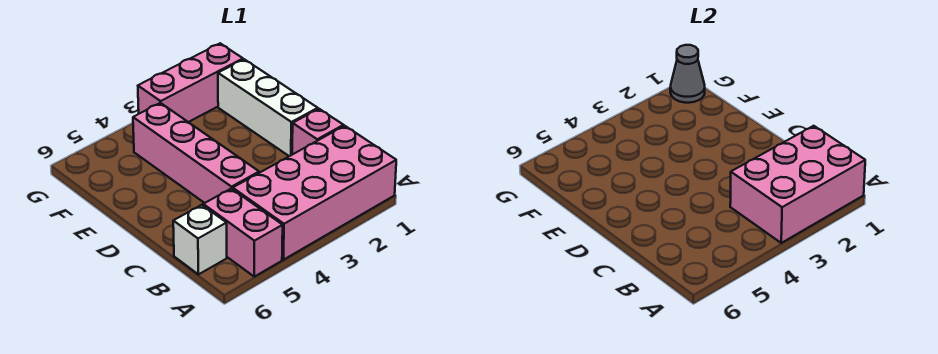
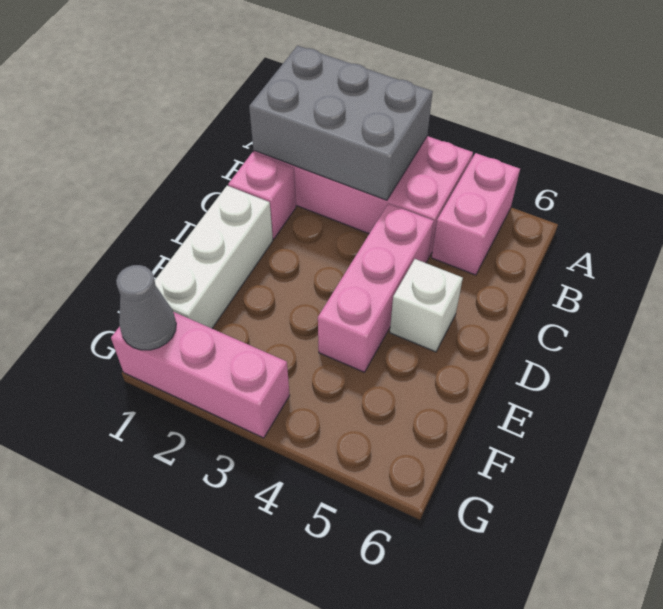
pink 2x3 brick [730,126,865,243] -> grey 2x3 brick [249,46,433,200]
white 1x1 brick [173,205,227,274] -> white 1x1 brick moved to [390,259,463,352]
pink 1x4 brick [133,103,259,203] -> pink 1x3 brick [318,203,434,372]

